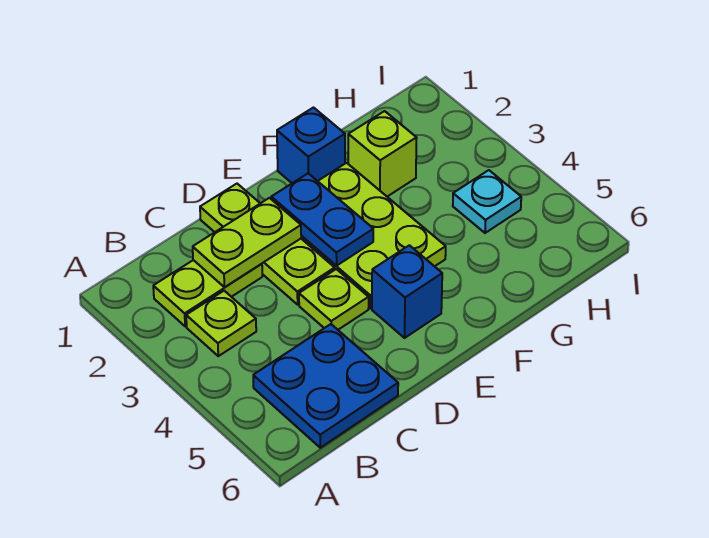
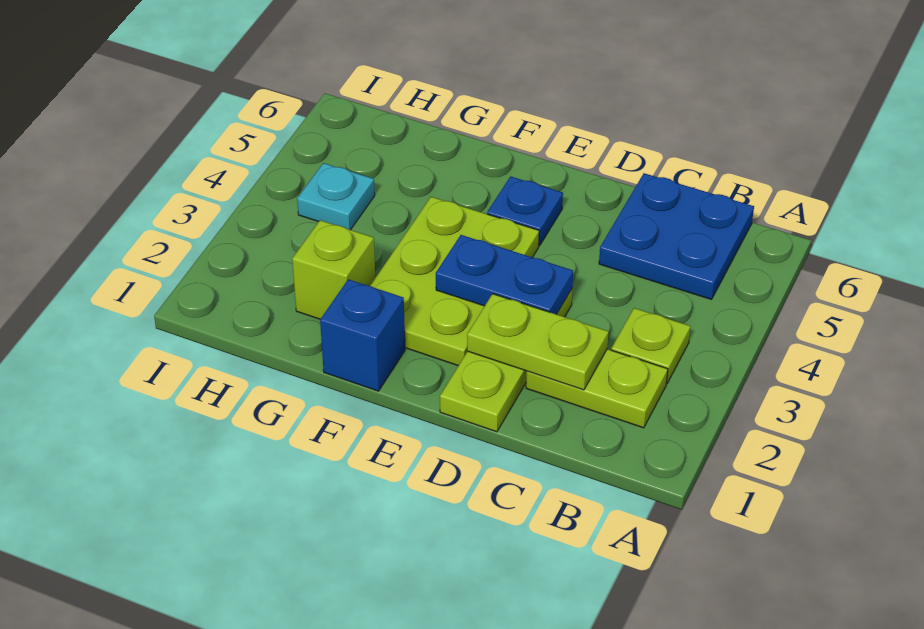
lime 1x1 plate [299,269,369,330] -> none
blue 1x2 plate [271,173,373,266] -> blue 1x2 plate turned to [436,235,573,314]
blue 1x1 brick [372,245,442,338] -> blue 1x1 plate [487,176,563,246]

